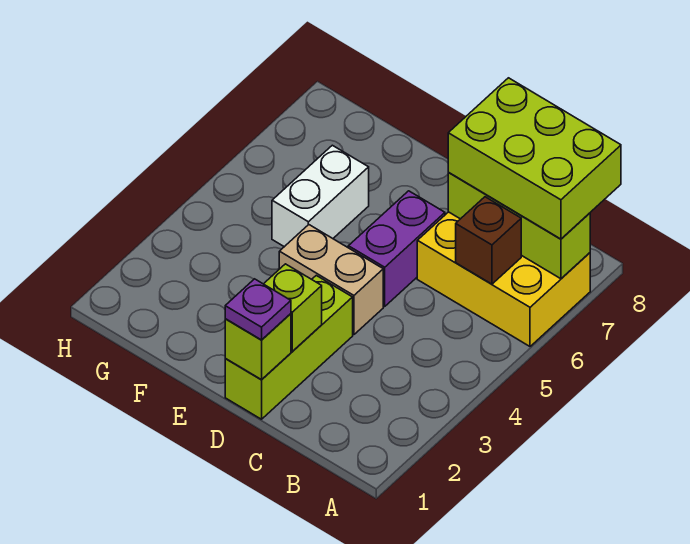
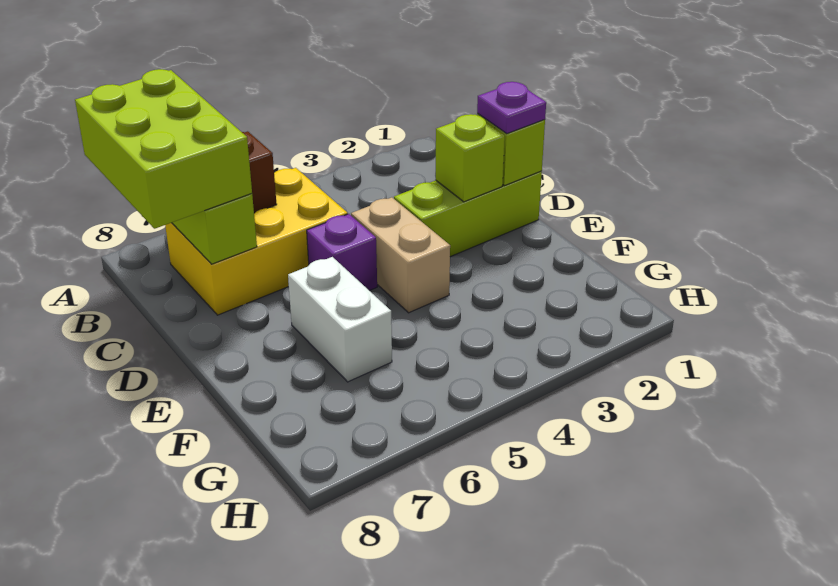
yellow 2x3 brick [417,212,590,346] -> yellow 2x3 brick turned to [165,168,348,315]
purple 1x2 brick [348,191,445,306] -> purple 1x1 brick [307,214,377,291]
white 1x2 brick [272,145,369,247] -> white 1x2 brick turned to [288,257,392,382]

